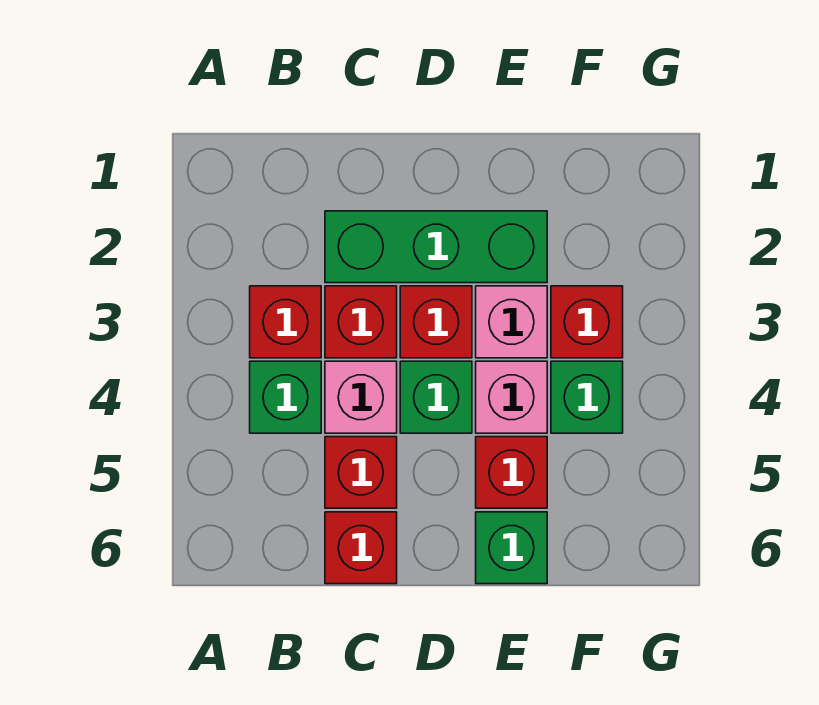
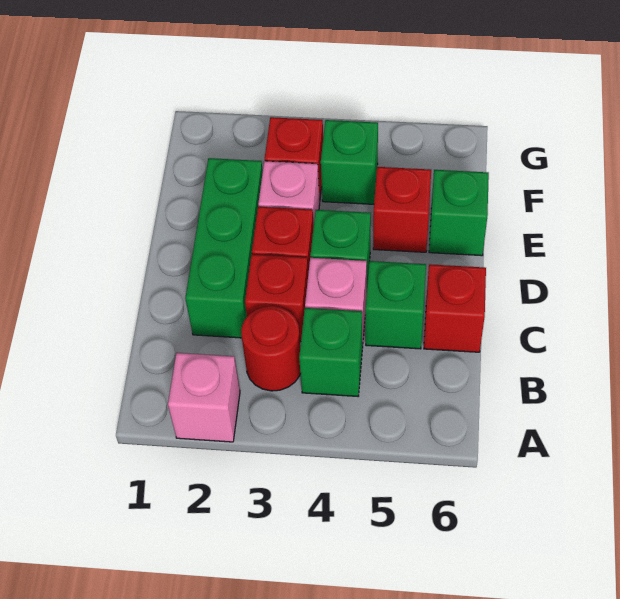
red 1x1 brick [250,286,321,358] -> red 1x1 round brick [241,306,301,391]
red 1x1 brick [325,437,397,508] -> green 1x1 brick [365,261,426,349]
pink 1x1 brick [476,361,547,433] -> pink 1x1 brick moved to [168,353,240,442]

